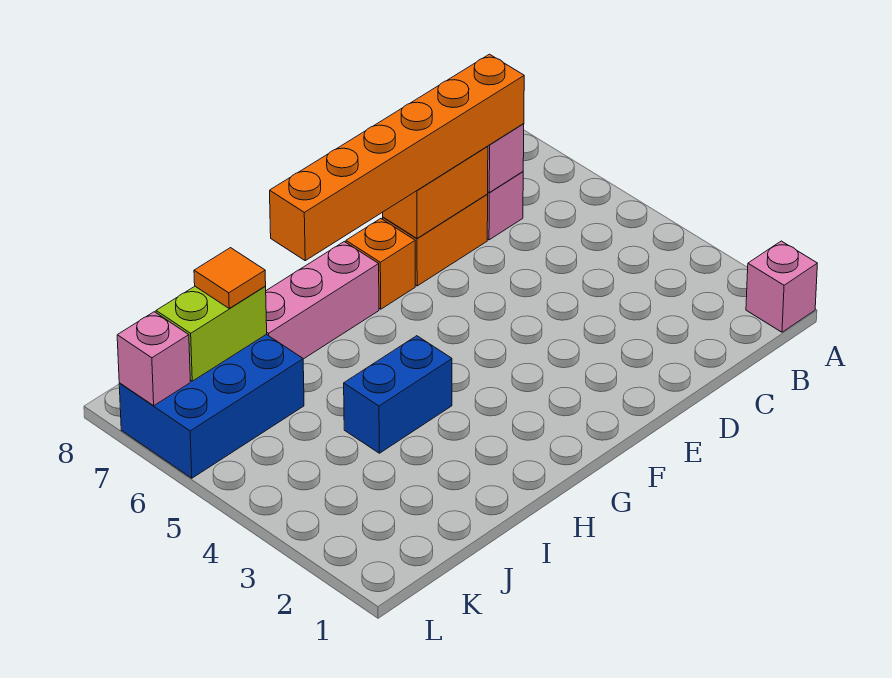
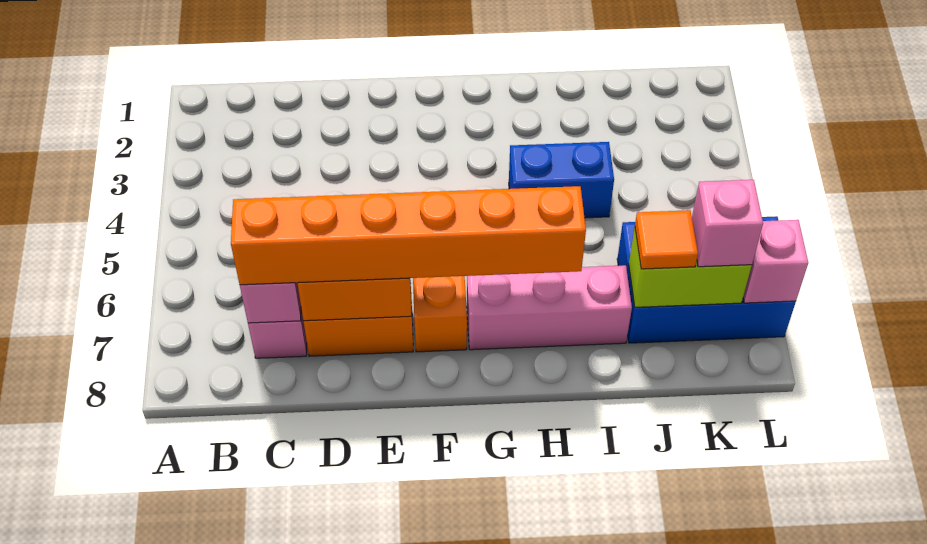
pink 1x1 brick [746,241,817,332] -> pink 1x1 brick moved to [692,180,763,267]

